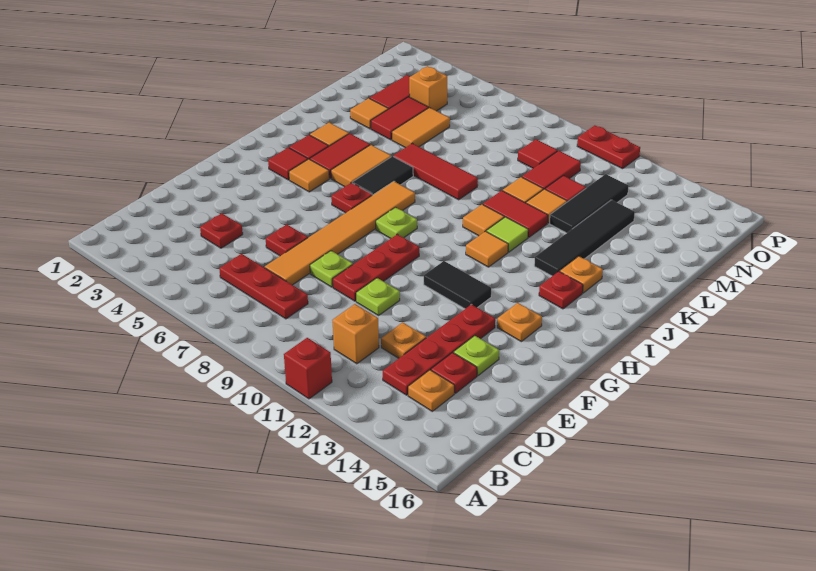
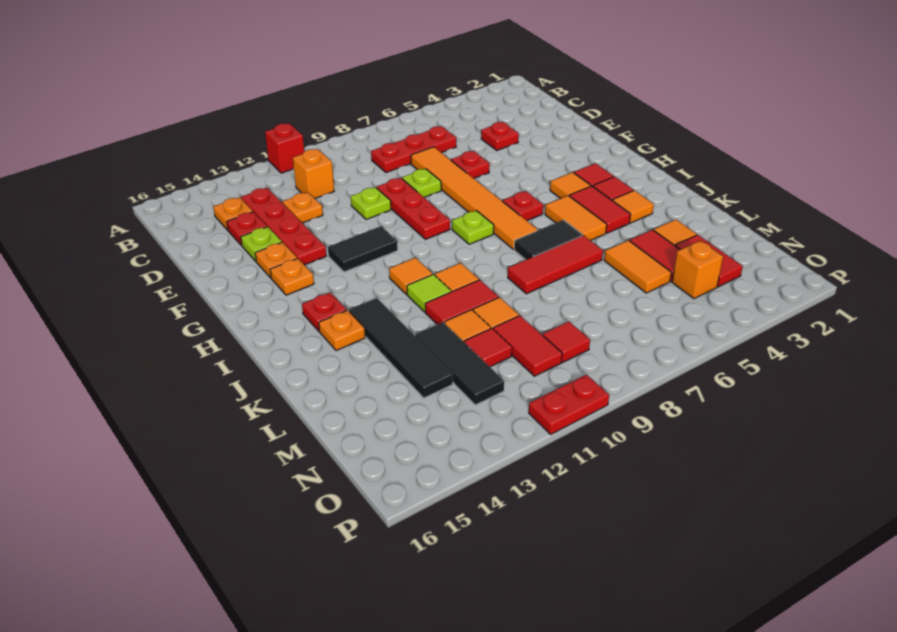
none -> orange 1x1 plate [255,242,297,278]
black 1x2 tile [352,156,413,195] -> black 1x2 tile turned to [514,220,582,260]

